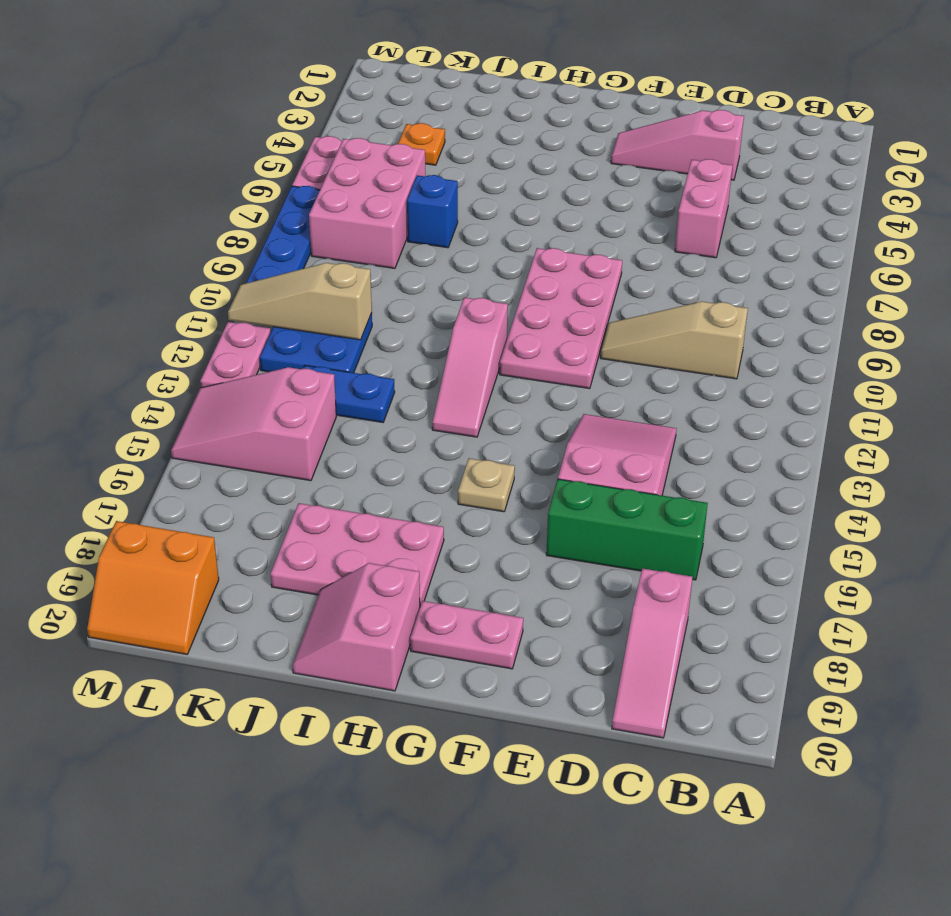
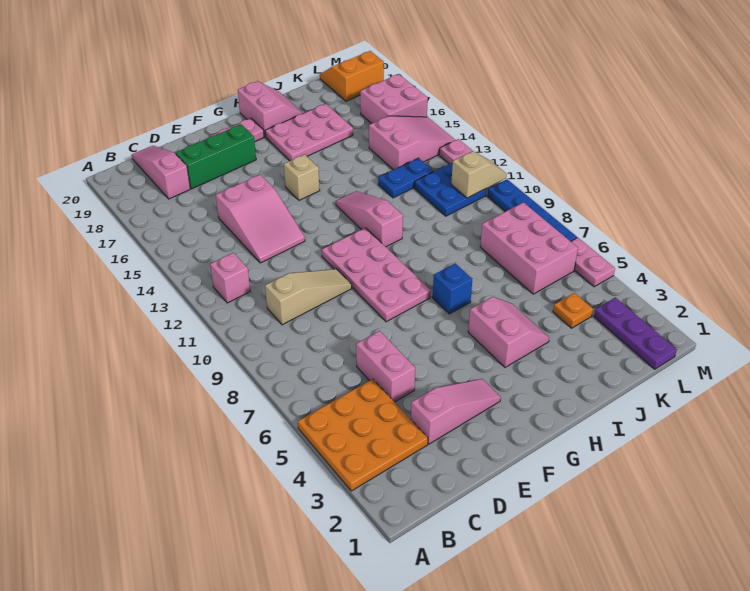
none -> orange 3x3 plate [298,379,428,491]
none -> pink 1x1 brick [210,253,250,303]
green 1x3 brick [546,479,708,580] -> green 1x3 brick moved to [176,124,256,189]
tan 1x1 plate [458,458,515,512] -> tan 1x1 brick [284,154,320,200]
none -> pink 2x2 slope [468,297,549,367]
blue 1x1 brick [407,175,458,248] -> blue 1x1 brick moved to [433,263,472,314]
tan 1x3 slope [228,263,372,340] -> tan 1x2 slope [451,151,507,198]
none -> purple 1x3 plate [594,298,677,369]
none -> pink 2x2 brick [360,74,428,124]

